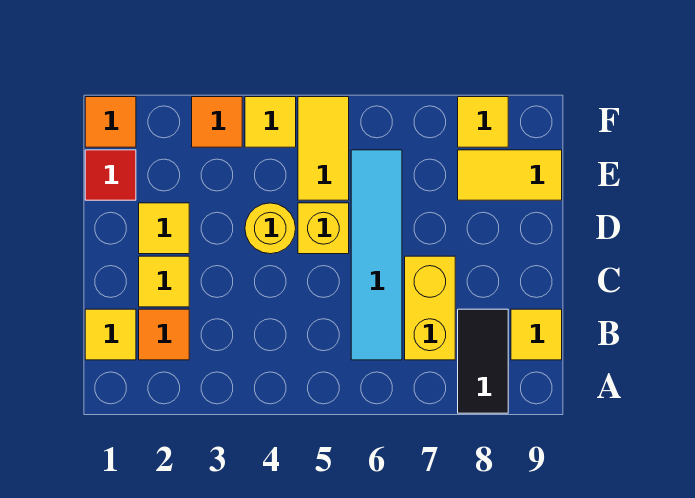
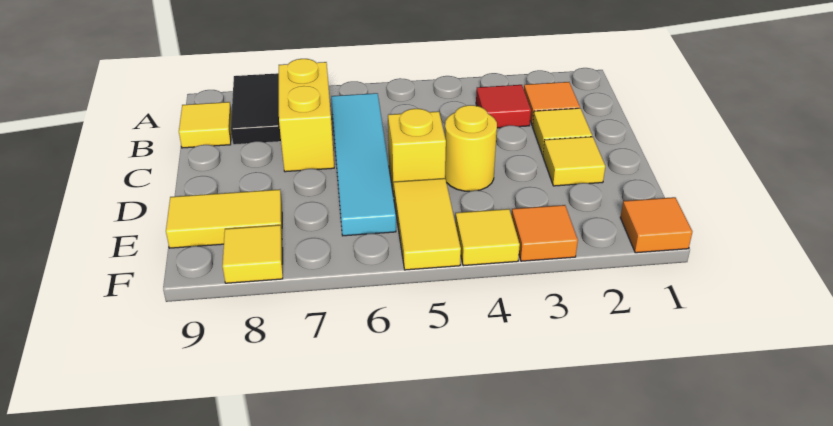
yellow 1x1 tile [85,309,136,360] -> none
red 1x1 tile [85,150,136,200] -> red 1x1 tile moved to [476,85,531,128]

